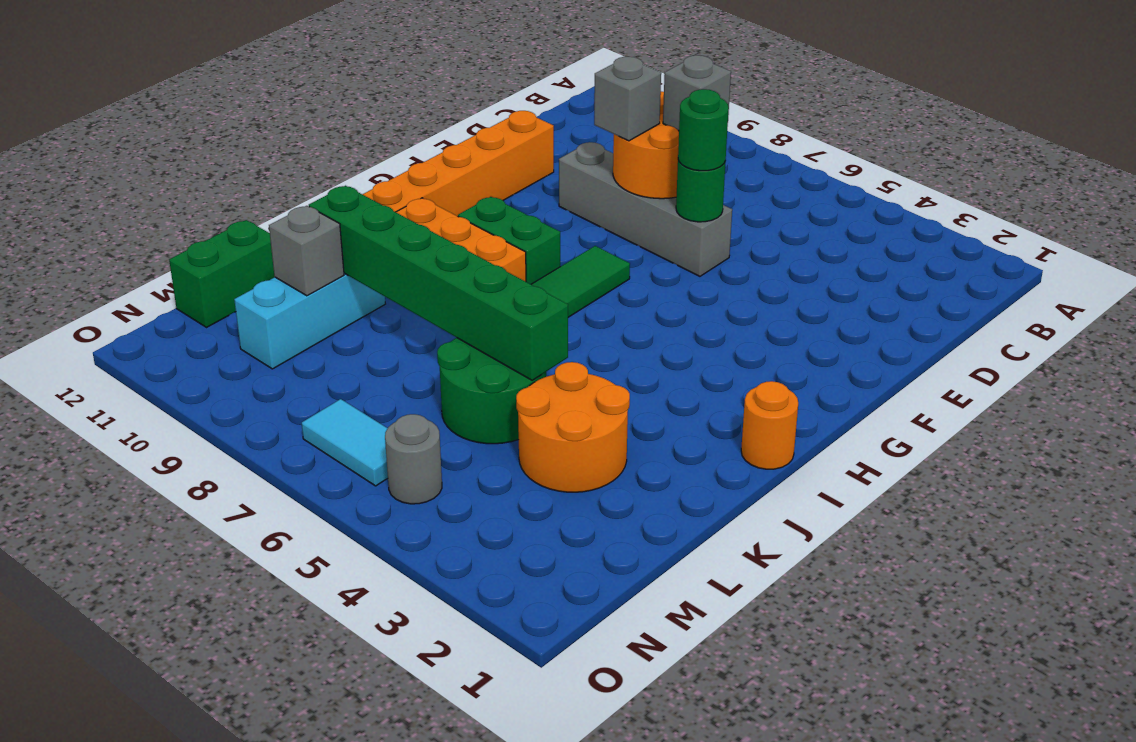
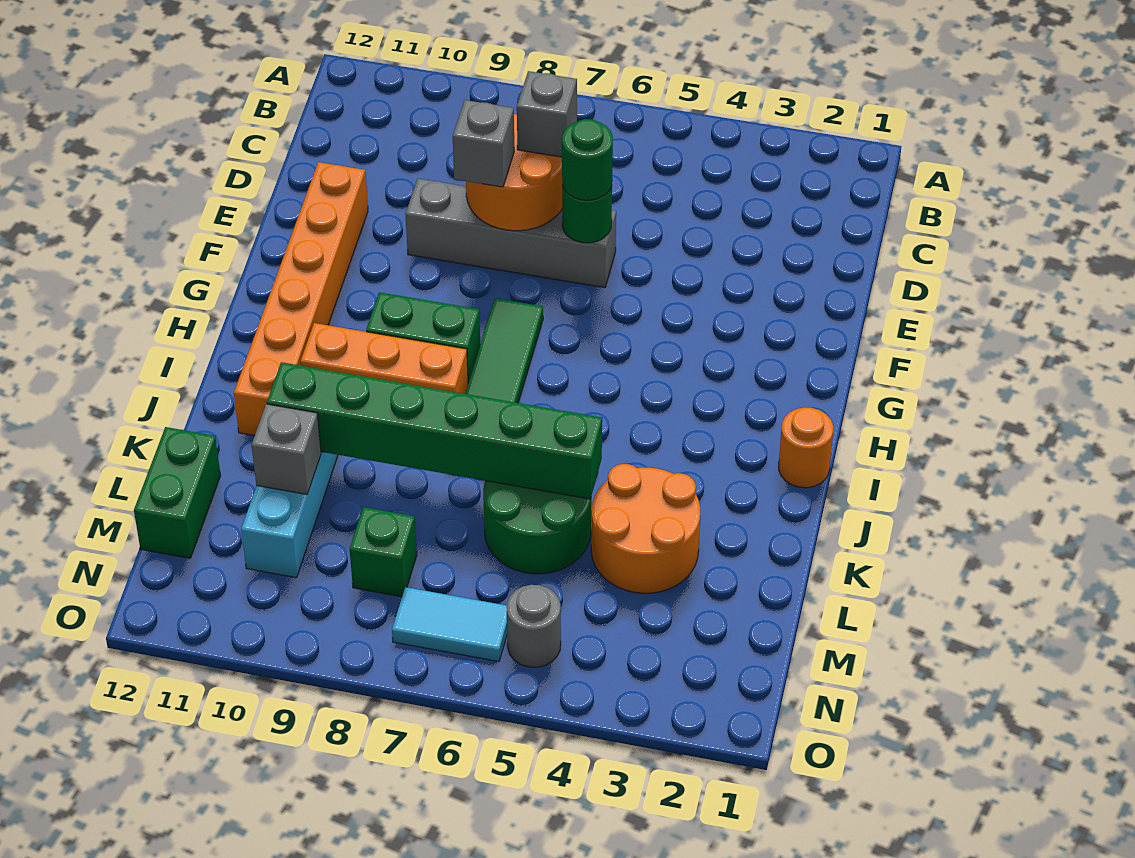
none -> green 1x1 brick [350,507,417,597]

